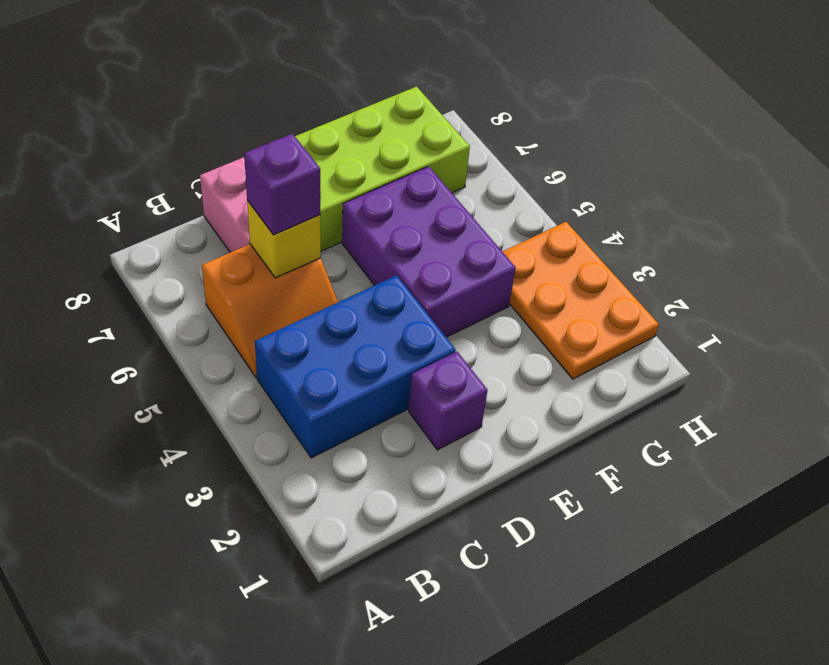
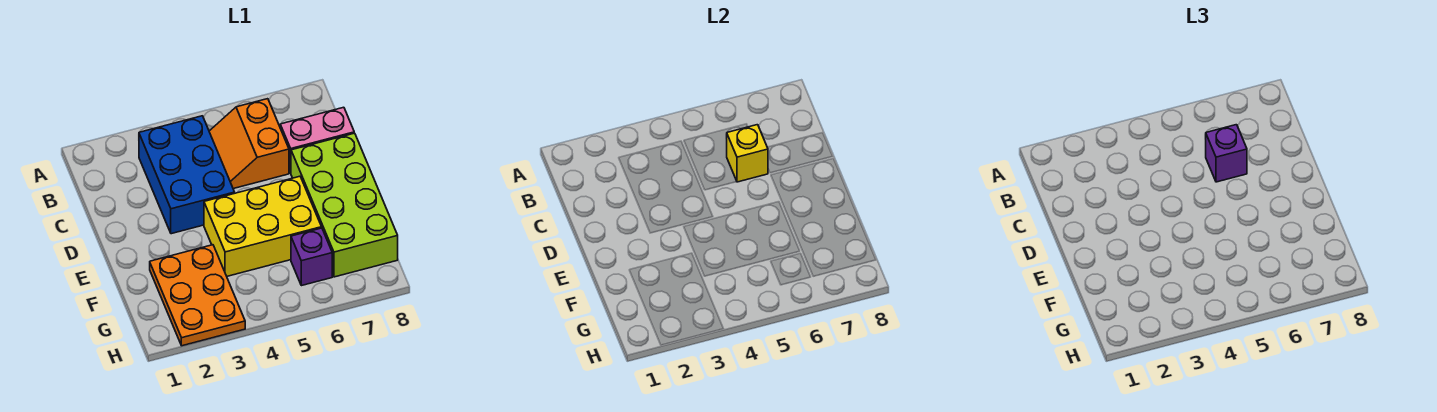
purple 1x1 brick [409,352,488,450] -> purple 1x1 brick moved to [291,228,332,286]
purple 2x3 brick [342,166,516,337] -> yellow 2x3 brick [204,176,322,276]
orange 2x3 plate [502,222,659,379] -> orange 2x3 plate turned to [150,245,245,346]

